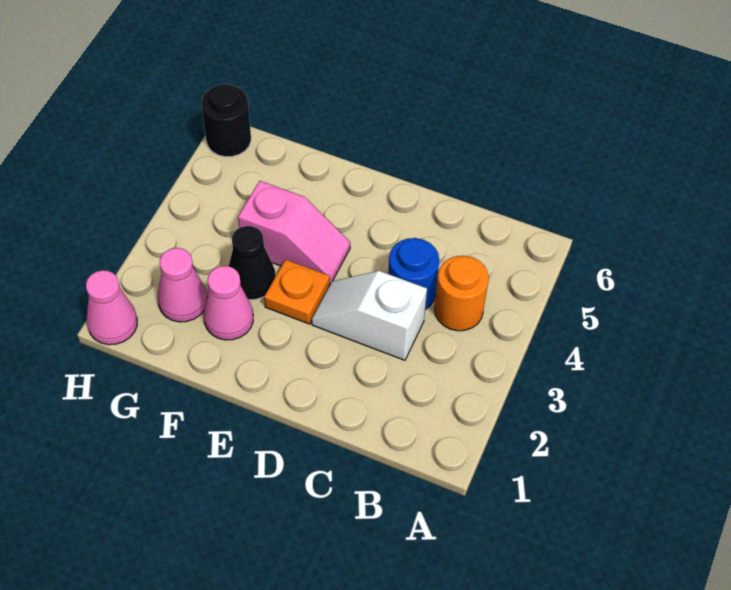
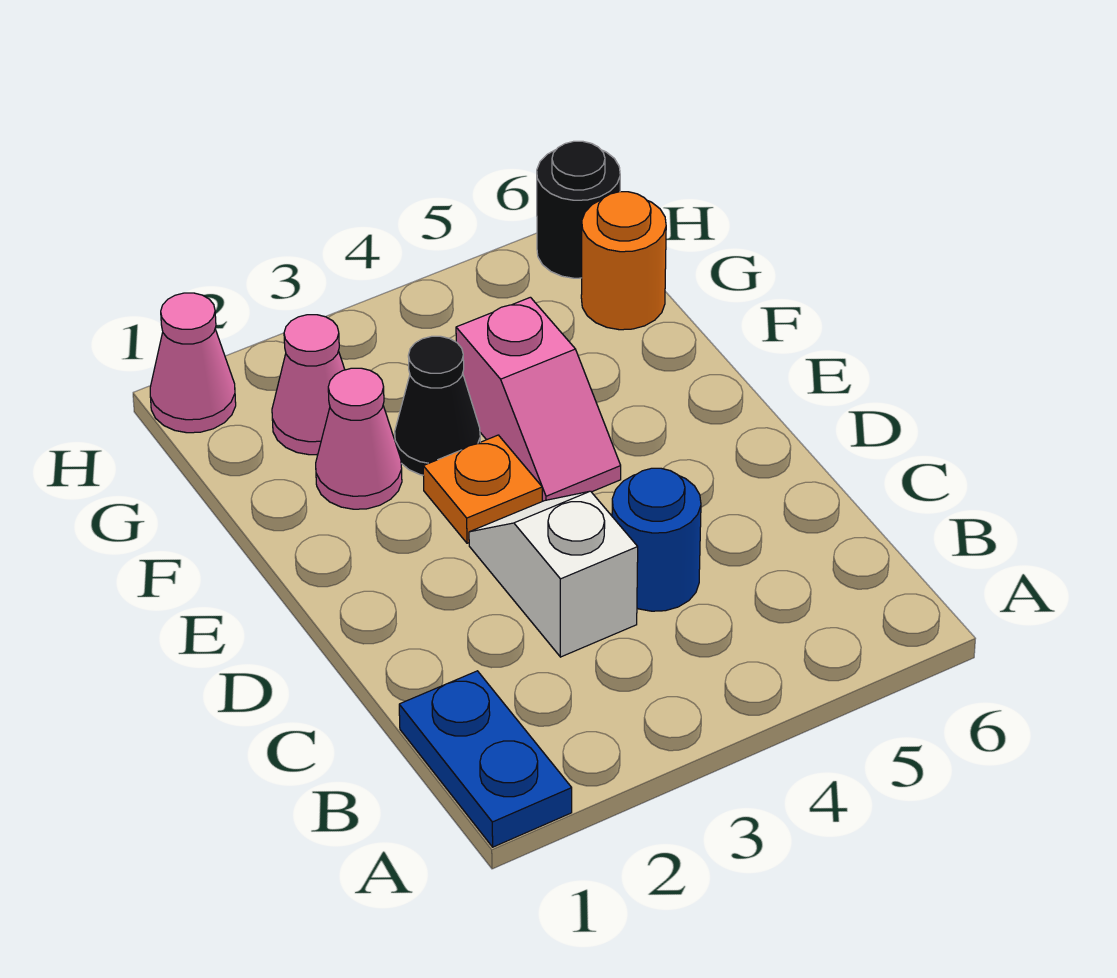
none -> blue 1x2 plate [399,671,572,847]
orange 1x1 round brick [434,256,489,331] -> orange 1x1 round brick moved to [581,192,666,330]

